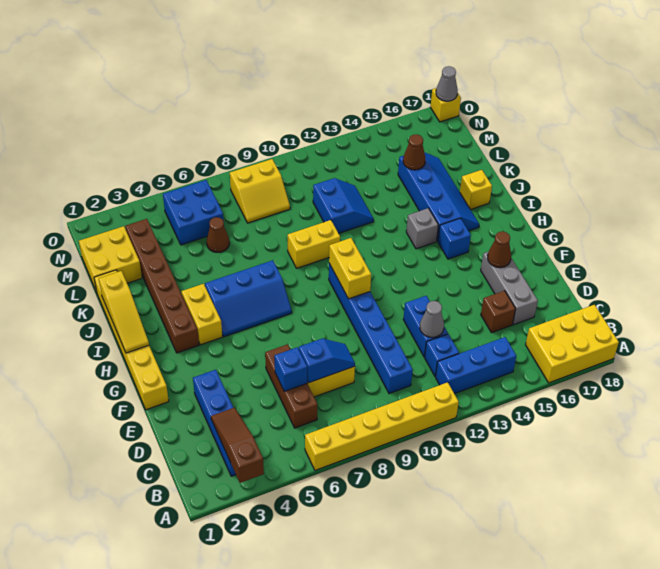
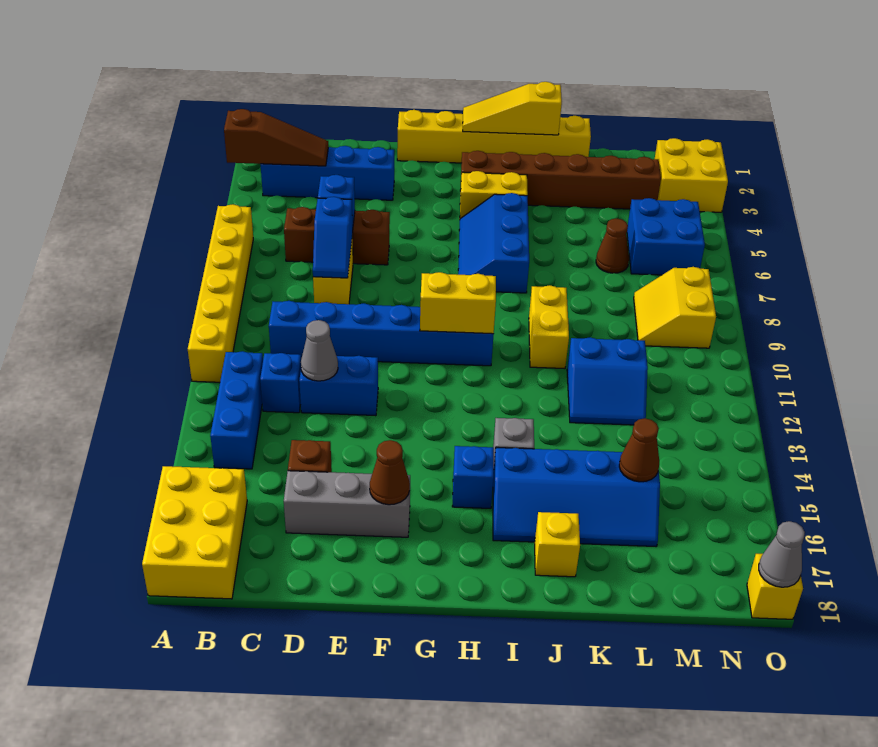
yellow 2x2 brick [79,226,142,292] -> yellow 2x2 brick moved to [655,138,728,212]

